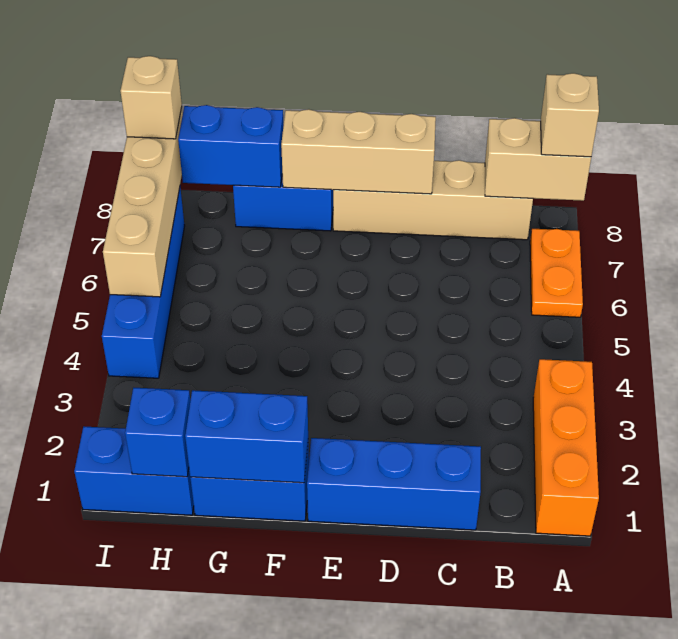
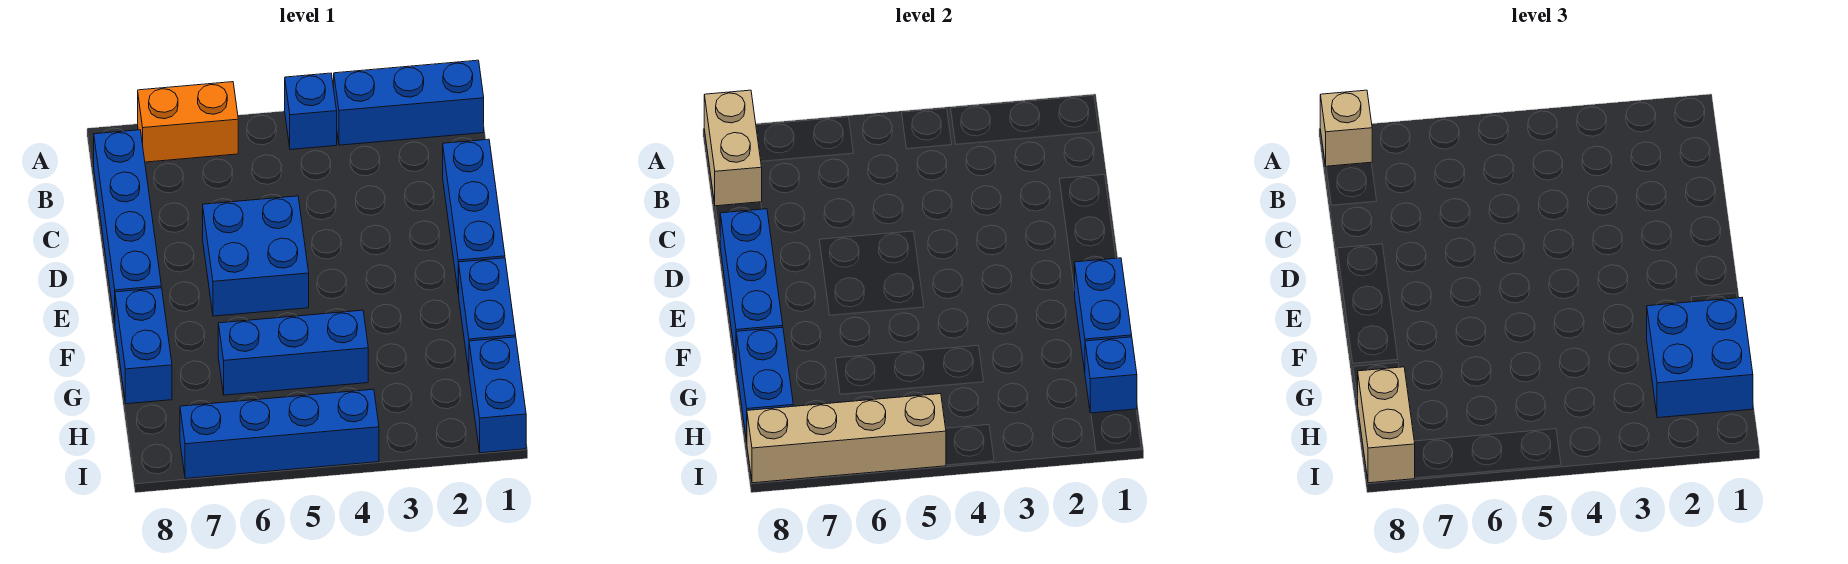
orange 1x3 brick [533,359,599,536] -> blue 1x3 brick [334,60,484,145]
none -> blue 1x1 brick [285,73,337,150]
orange 1x2 plate [530,229,583,317] -> orange 1x2 brick [138,82,238,162]
tan 1x4 brick [333,160,533,240] -> blue 1x4 brick [94,130,161,323]
none -> blue 2x2 brick [203,196,309,316]
tan 1x3 brick [281,109,436,194] -> blue 1x3 brick [720,209,783,360]
none -> blue 2x2 brick [1647,298,1753,418]
none -> blue 1x3 brick [218,310,368,395]
tan 1x1 brick [120,56,182,139] -> tan 1x2 brick [1357,367,1415,483]

